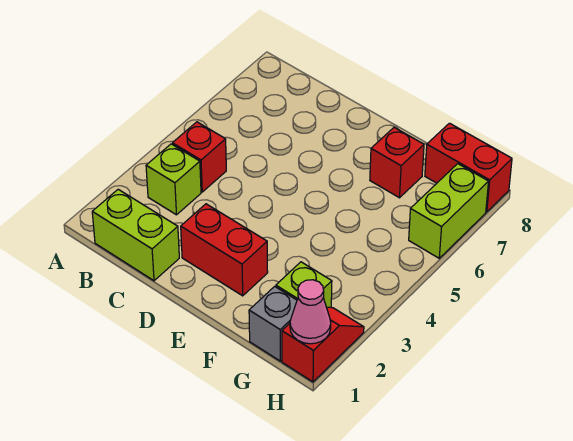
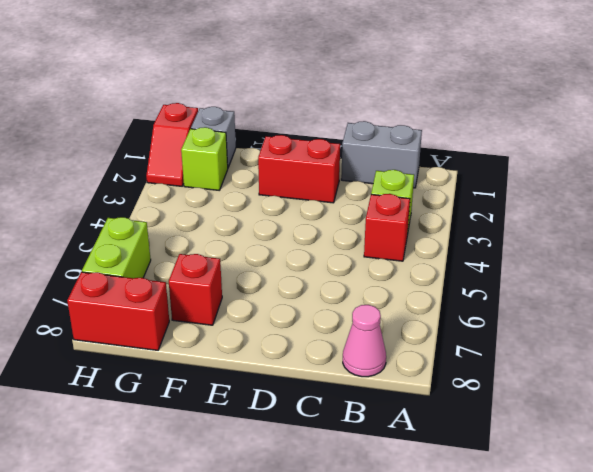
lime 1x2 brick [92,189,179,281] -> grey 1x2 brick [341,121,422,188]
pink 1x1 cone [290,280,331,344] -> pink 1x1 cone moved to [343,305,386,377]

